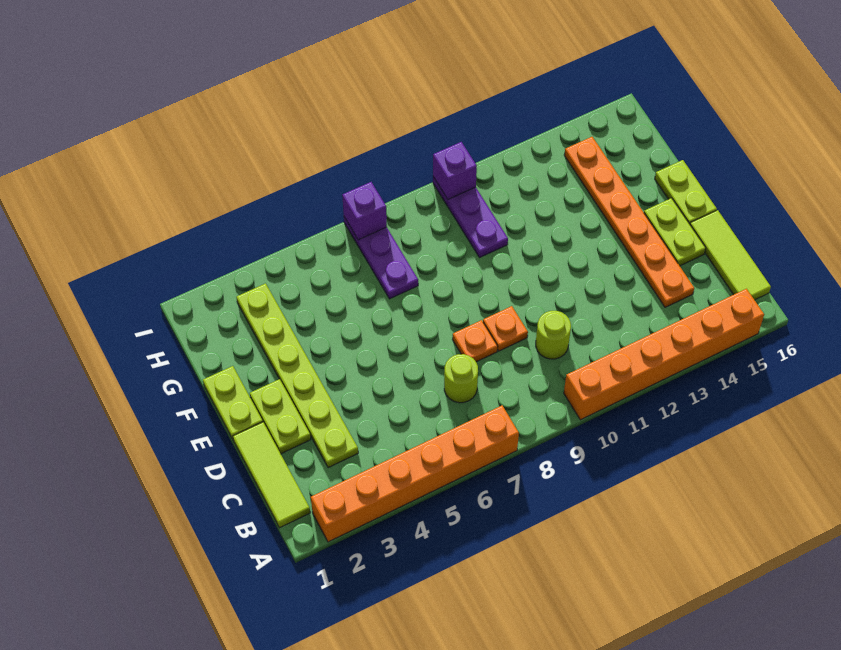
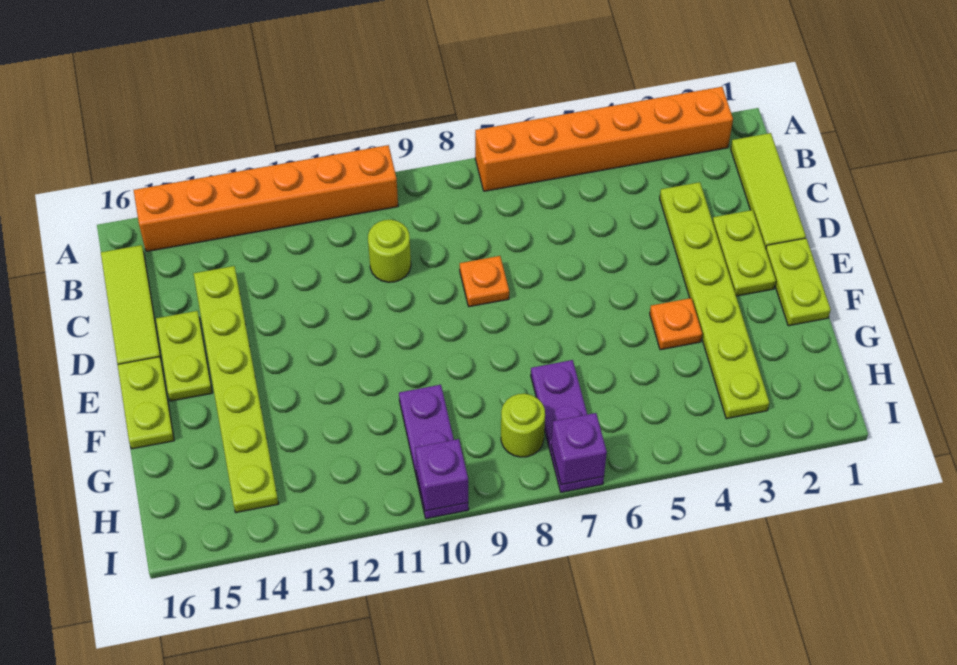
lime 1x1 round brick [444,354,478,403] -> lime 1x1 round brick moved to [501,394,545,457]
orange 1x6 plate [564,137,694,307] -> lime 1x6 plate [194,266,279,512]
orange 1x1 plate [483,306,528,351] -> orange 1x1 plate moved to [650,298,702,350]

